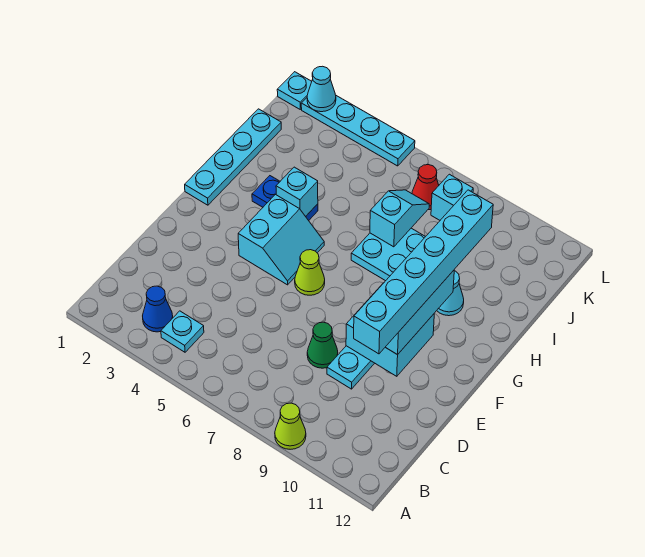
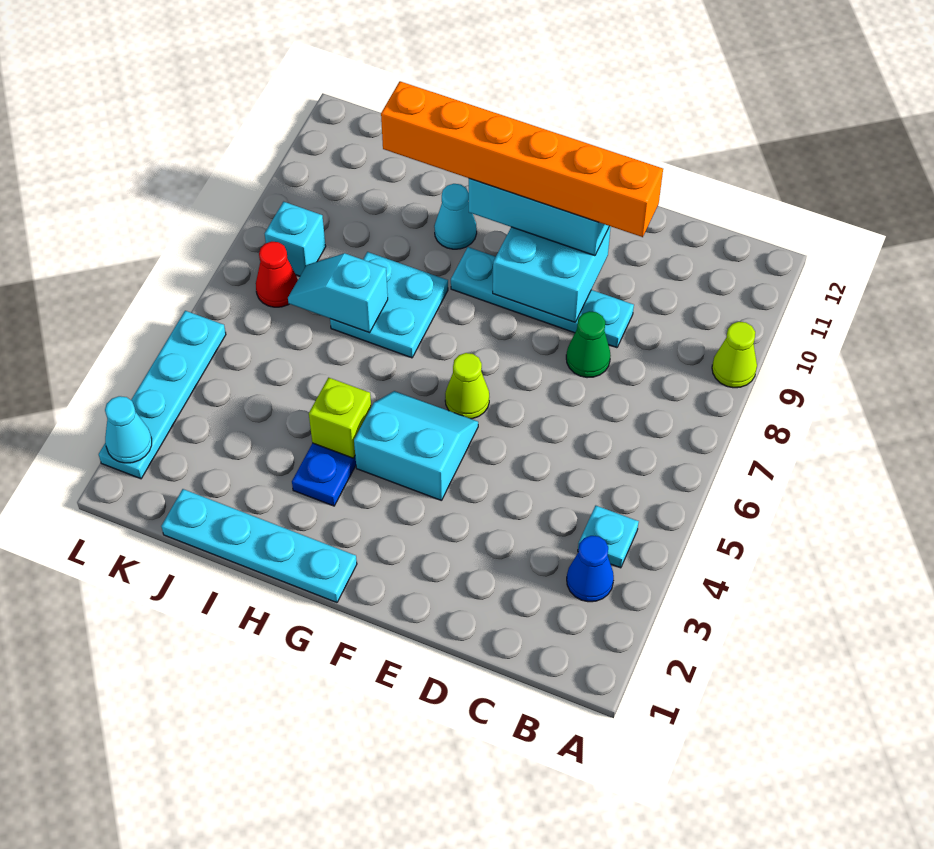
cyan 1x6 brick [354,190,493,354] -> orange 1x6 brick [381,81,663,237]
cyan 1x1 brick [276,167,318,216] -> lime 1x1 brick [309,378,371,458]
cyan 1x1 plate [277,72,312,109] -> none

